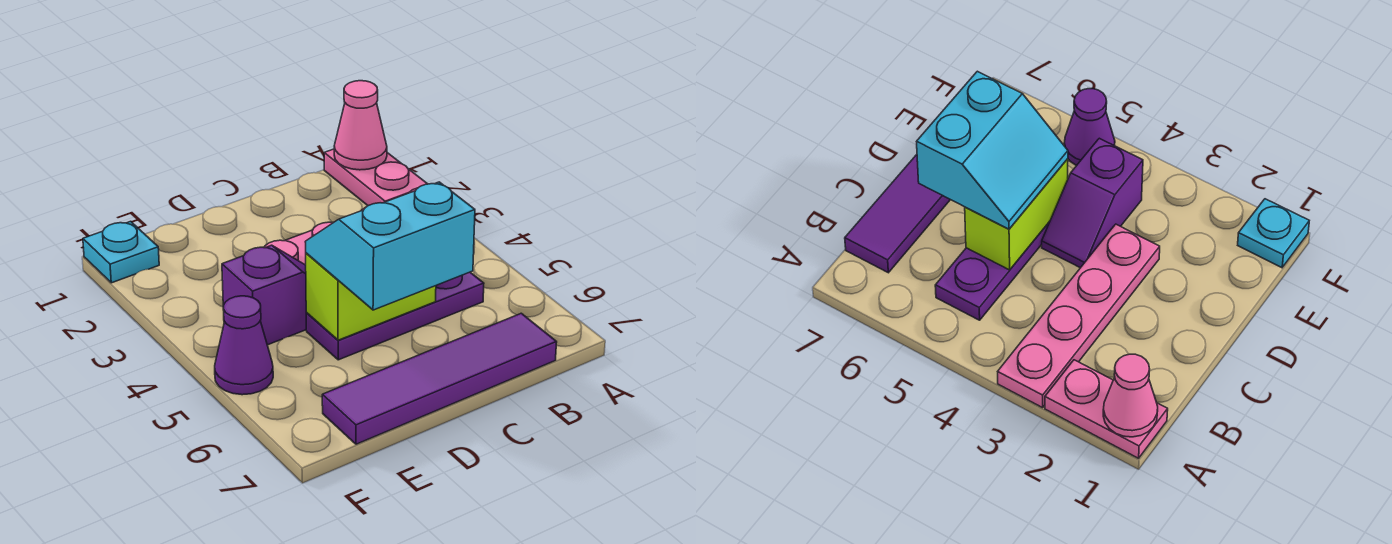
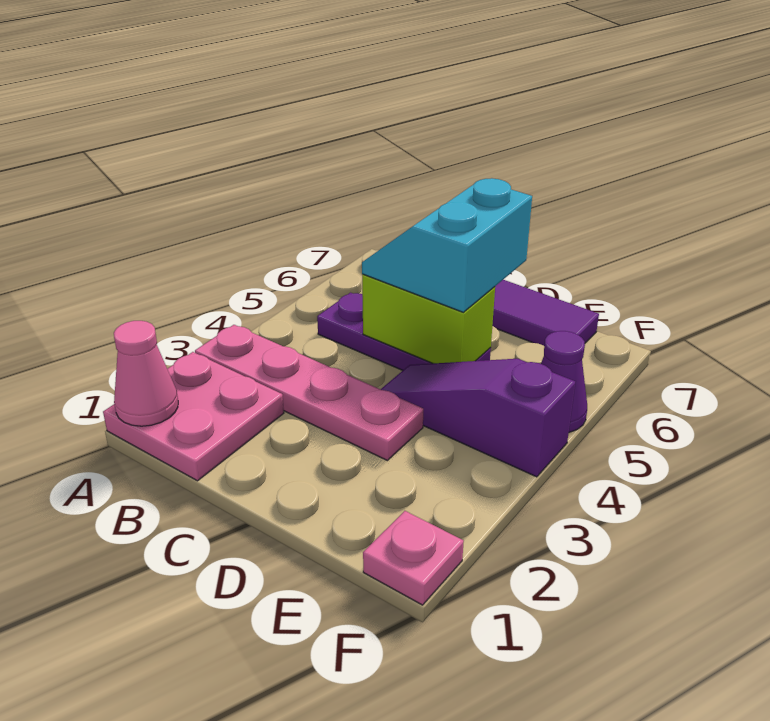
pink 1x2 plate [324,149,427,206] -> pink 2x2 plate [103,352,284,481]
cyan 2x2 slope [305,182,475,310] -> cyan 2x2 slope turned to [362,178,532,312]
purple 1x2 slope [222,245,307,345] -> purple 1x3 slope [381,359,575,477]
cyan 1x1 plate [83,221,159,283] -> pink 1x1 plate [363,511,464,605]

